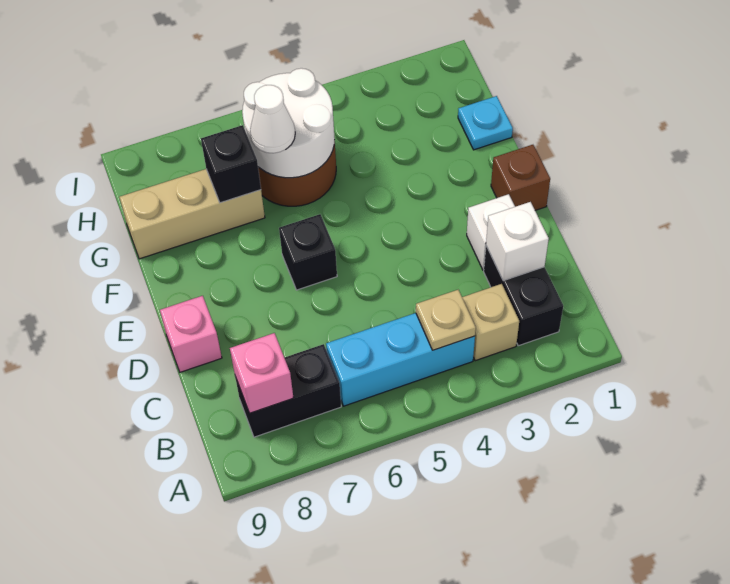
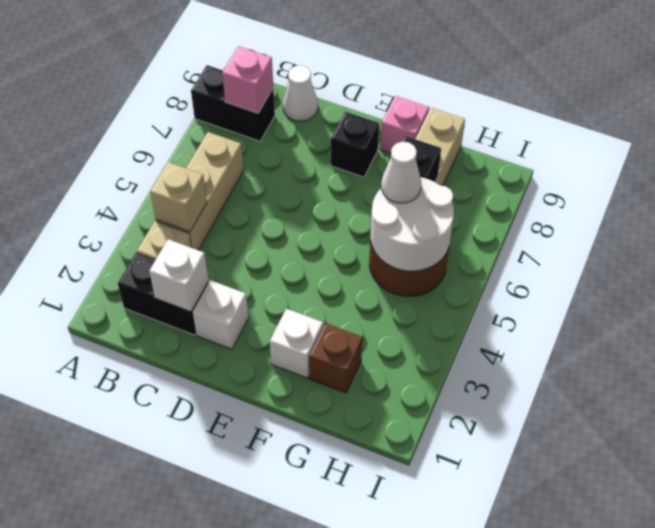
cyan 1x3 brick [326,313,475,406] -> tan 1x3 brick [156,132,244,250]
tan 1x1 plate [416,290,476,350] -> tan 1x1 brick [150,162,207,232]
black 1x2 brick [235,344,341,437] -> black 1x2 brick turned to [191,65,275,141]
none -> white 1x1 cone [283,65,318,121]
pink 1x1 brick [160,296,222,372] -> pink 1x1 brick moved to [380,96,429,153]
brown 1x1 brick [491,145,550,210] -> brown 1x1 brick moved to [309,323,362,393]
black 1x1 brick [279,214,337,290] -> black 1x1 brick moved to [331,112,379,177]
none -> white 1x1 brick [270,309,323,378]
cyan 1x1 plate [458,96,513,150] -> none

